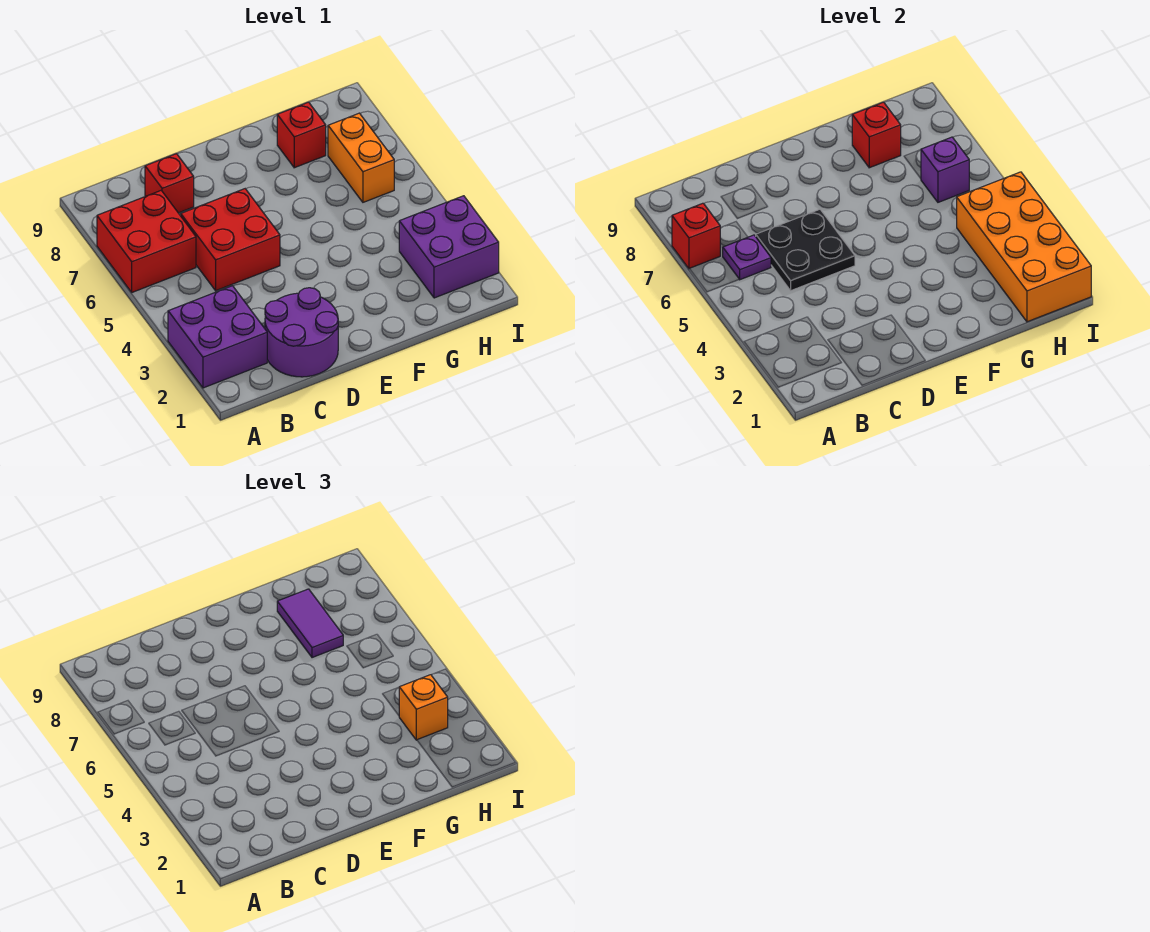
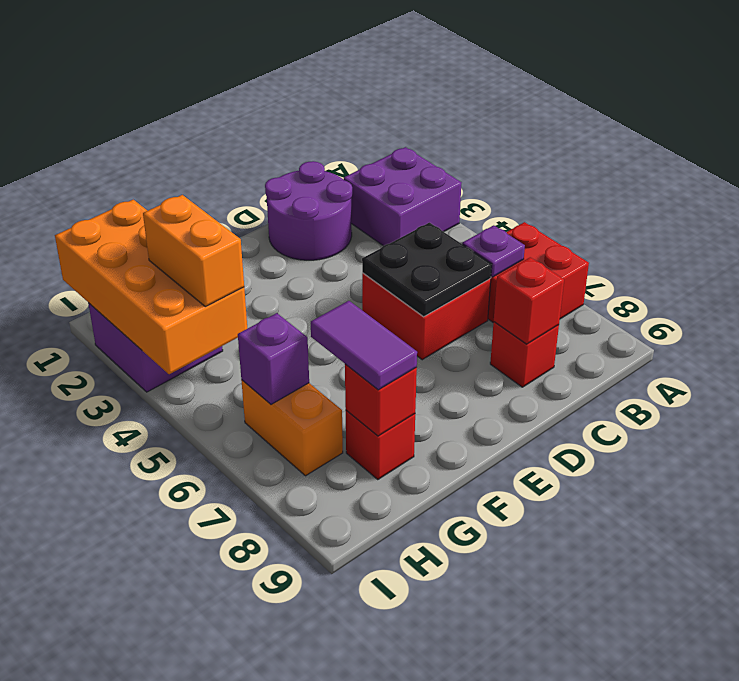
red 1x1 brick [672,203,720,269] -> red 1x1 brick moved to [494,257,564,344]
orange 1x1 brick [399,675,448,740] -> orange 1x2 brick [143,195,244,307]

